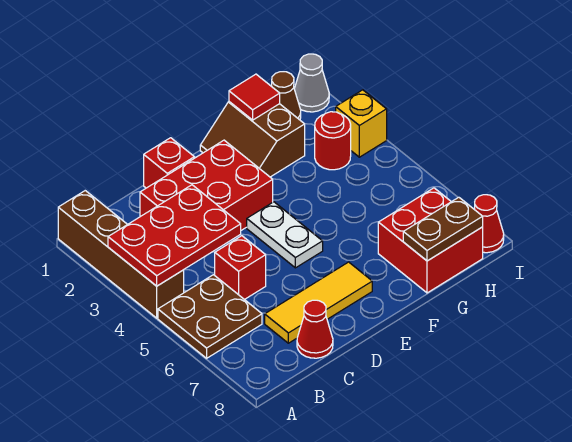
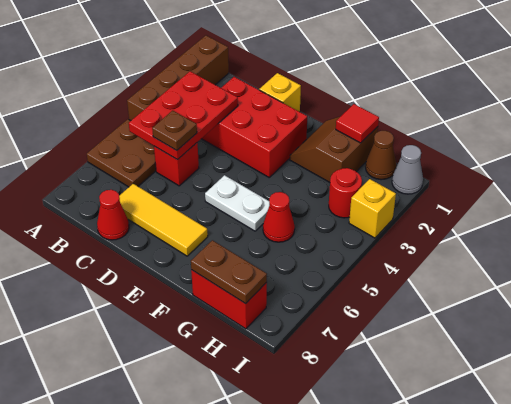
red 2x3 plate [108,185,241,286] -> red 2x3 plate turned to [129,71,238,160]
none -> brown 1x1 plate [152,111,197,151]
red 1x1 brick [144,138,194,188] -> yellow 1x1 brick [259,73,301,112]
white 1x2 plate [247,202,323,268] -> white 1x2 plate turned to [205,175,269,231]
red 2x2 brick [378,188,483,293] -> red 1x2 brick [191,270,267,329]
red 1x1 cone [475,195,504,253] -> red 1x1 cone moved to [263,192,295,242]

